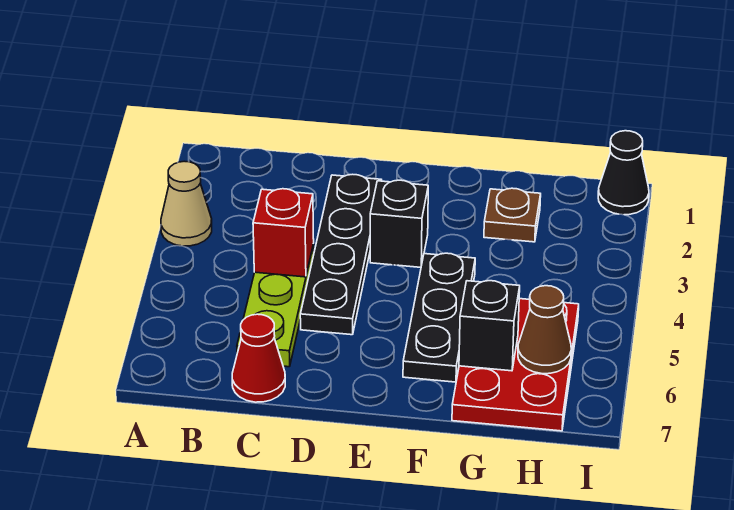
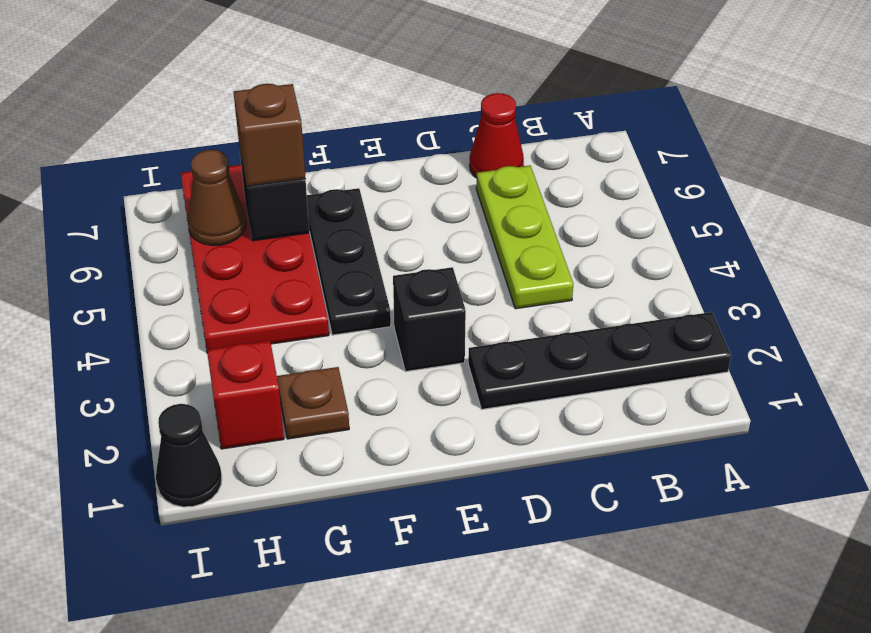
tan 1x1 cone [161,161,212,246] -> none
red 1x1 brick [253,189,314,277] -> red 1x1 brick moved to [207,341,284,449]
black 1x4 plate [300,174,382,335] -> black 1x4 plate turned to [468,312,731,409]
red 2x3 plate [452,299,579,431] -> red 2x4 plate [181,165,329,350]
none -> brown 1x1 brick [234,84,305,186]

